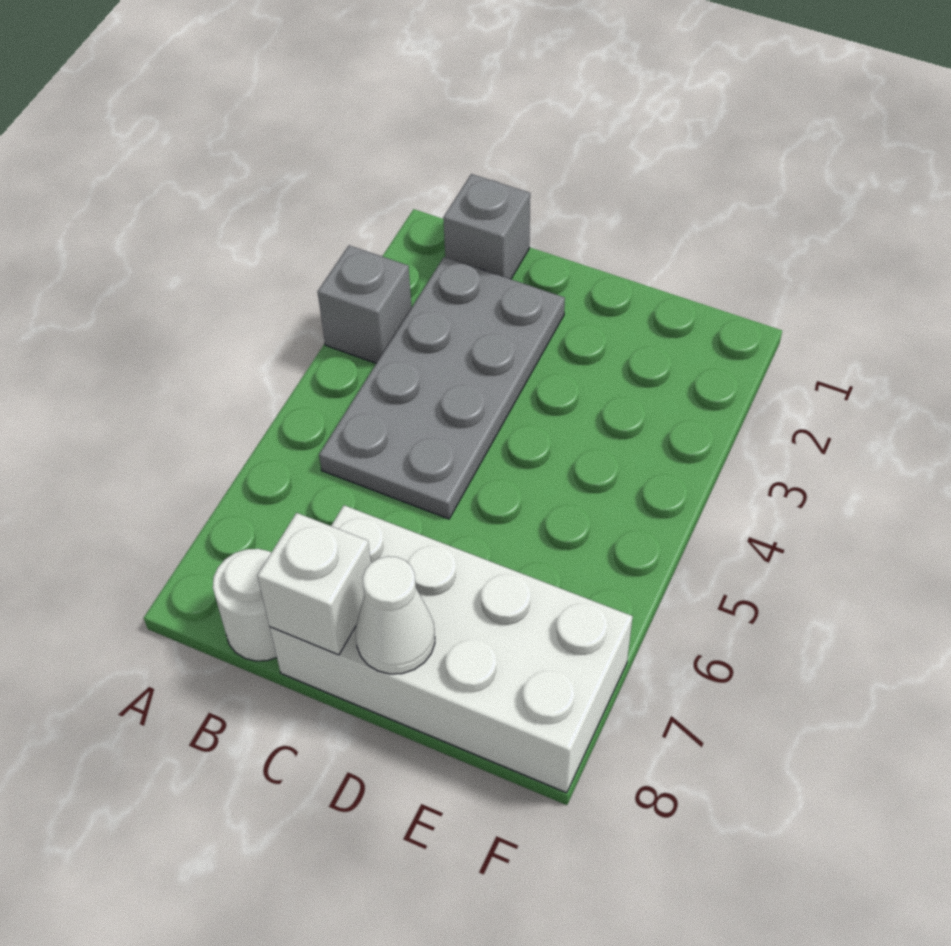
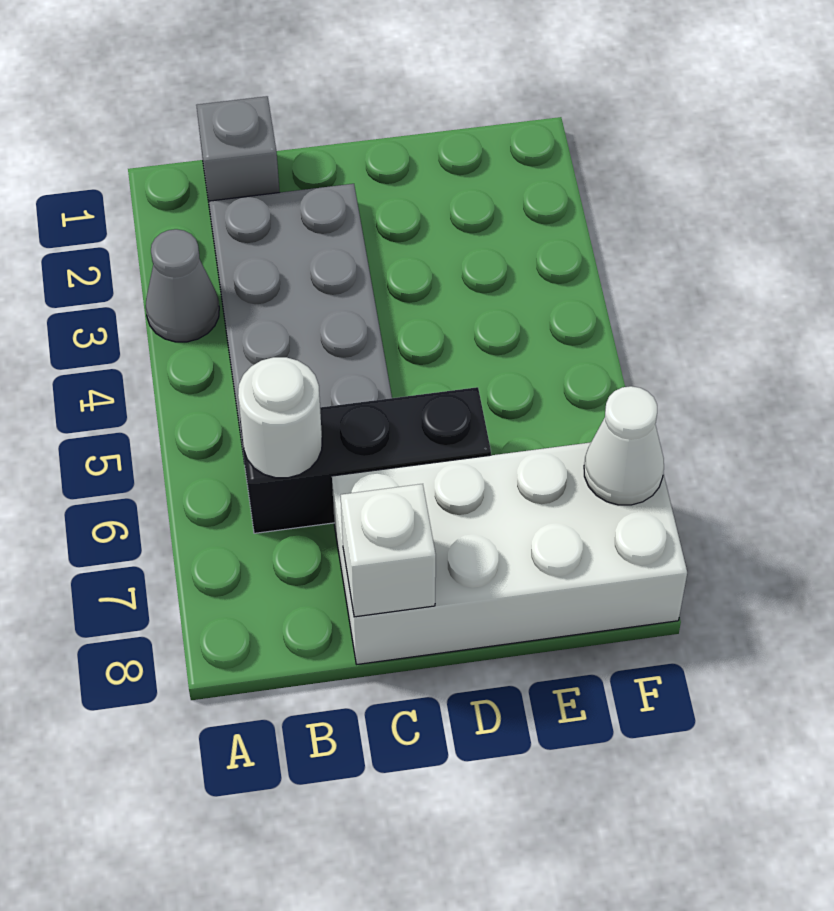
grey 1x1 brick [318,245,412,363] -> grey 1x1 cone [146,229,219,342]
none -> black 1x3 brick [240,387,491,533]
white 1x1 round brick [213,549,277,661] -> white 1x1 round brick moved to [238,357,322,478]
white 1x1 cone [356,556,435,674] -> white 1x1 cone moved to [584,386,664,505]

